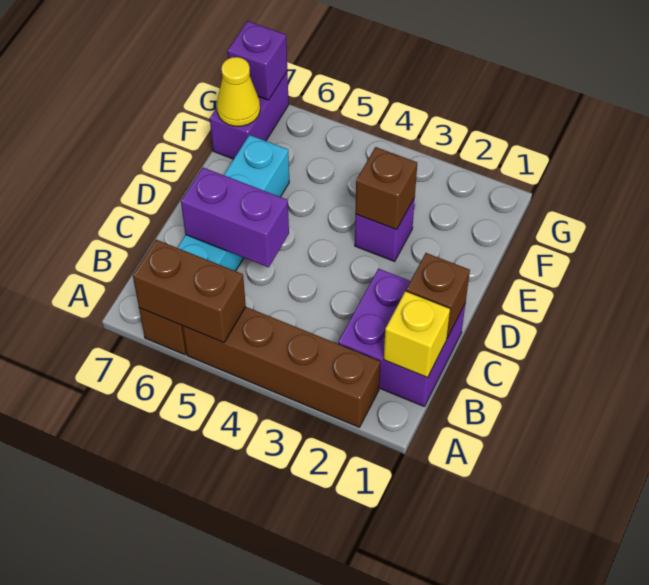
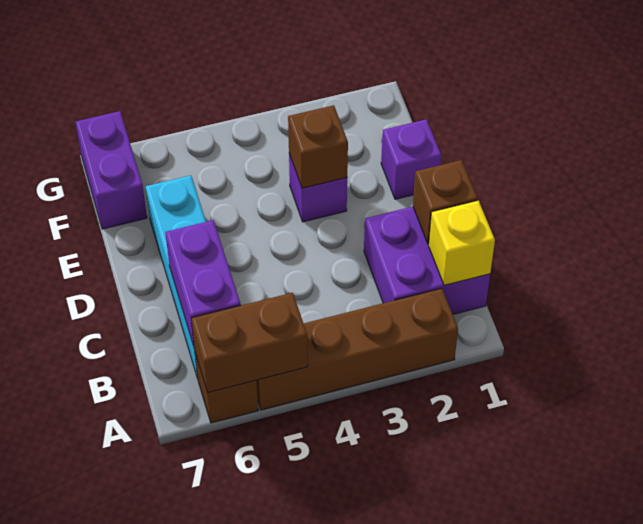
purple 1x2 brick [181,168,289,267] -> purple 1x2 brick turned to [165,220,241,348]
yellow 1x1 cone [217,57,260,126] -> none
purple 1x1 brick [228,21,287,100] -> purple 1x1 brick moved to [381,119,441,199]

